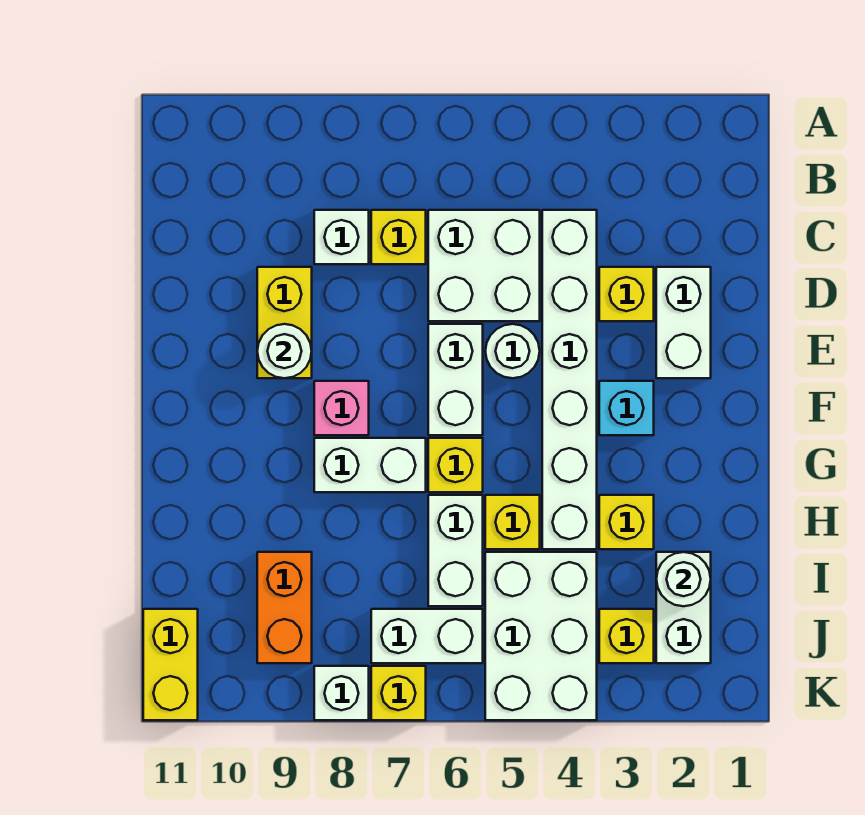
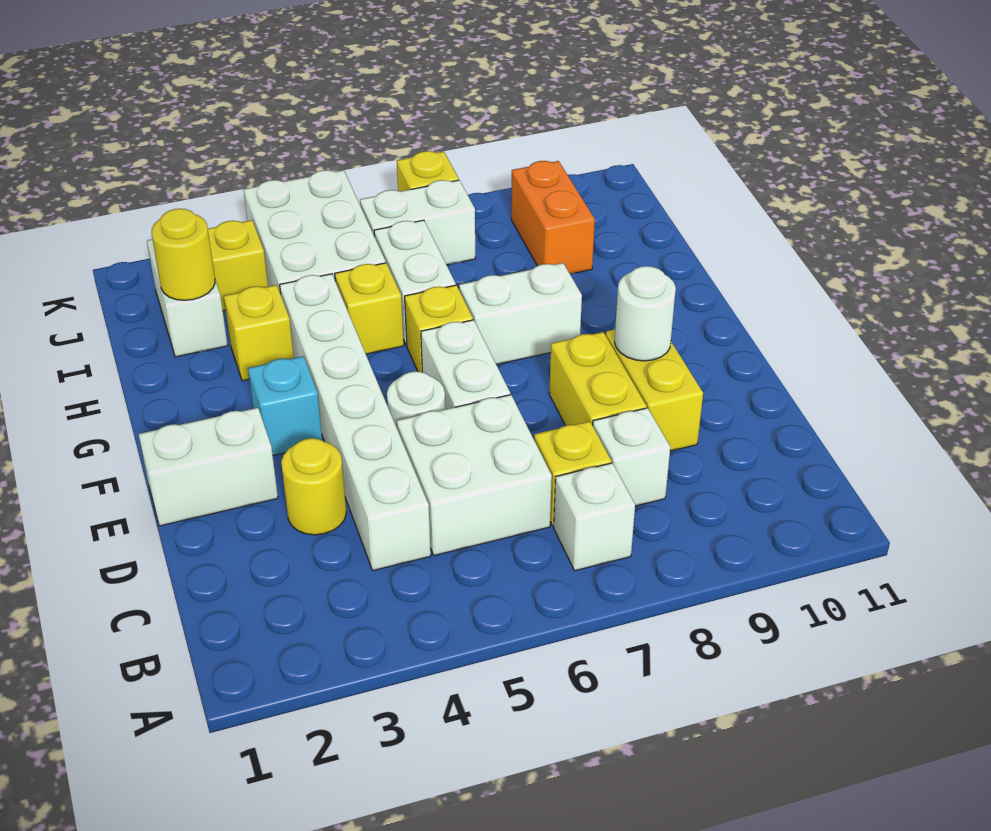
white 1x2 brick [656,267,711,378] -> white 1x2 brick turned to [139,408,278,526]
yellow 1x1 brick [599,267,654,321] -> yellow 1x1 round brick [281,438,346,535]
pink 1x1 brick [314,381,369,435] -> none
white 1x1 round brick [656,552,711,606] -> yellow 1x1 round brick [152,209,215,300]
yellow 1x2 brick [143,609,198,720] -> yellow 1x2 brick moved to [549,332,647,426]
white 1x1 brick [314,666,369,720] -> white 1x1 brick moved to [554,463,635,571]

